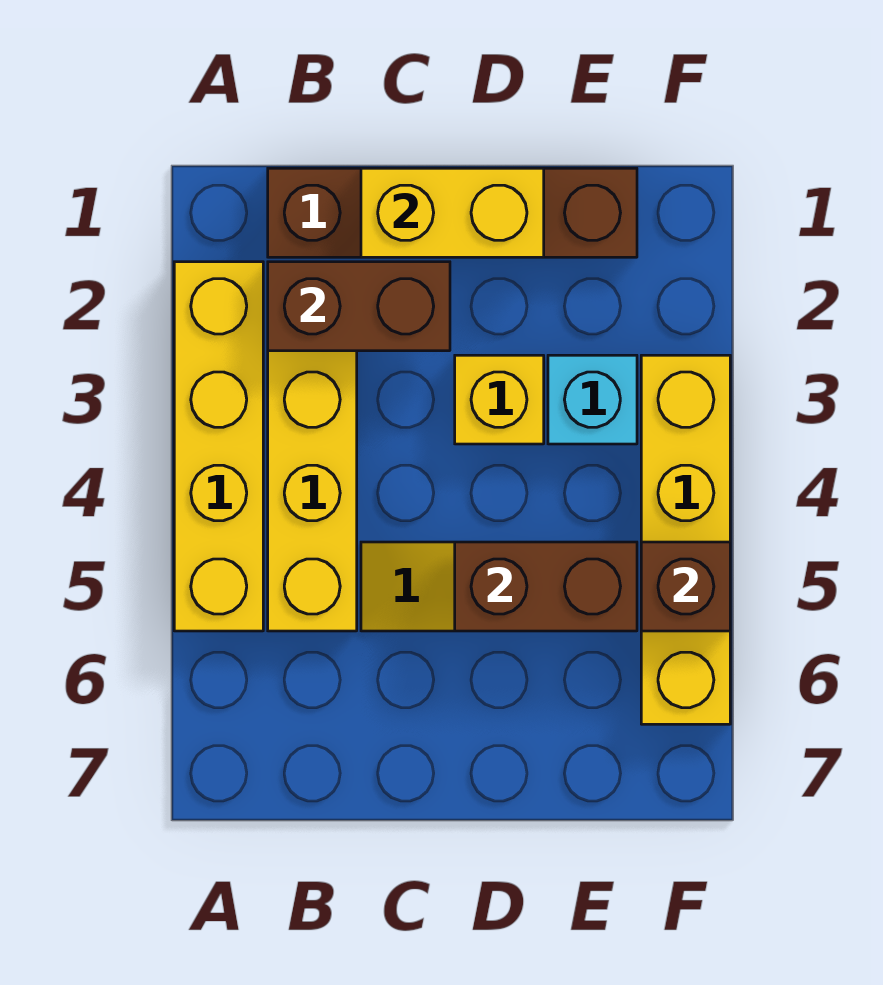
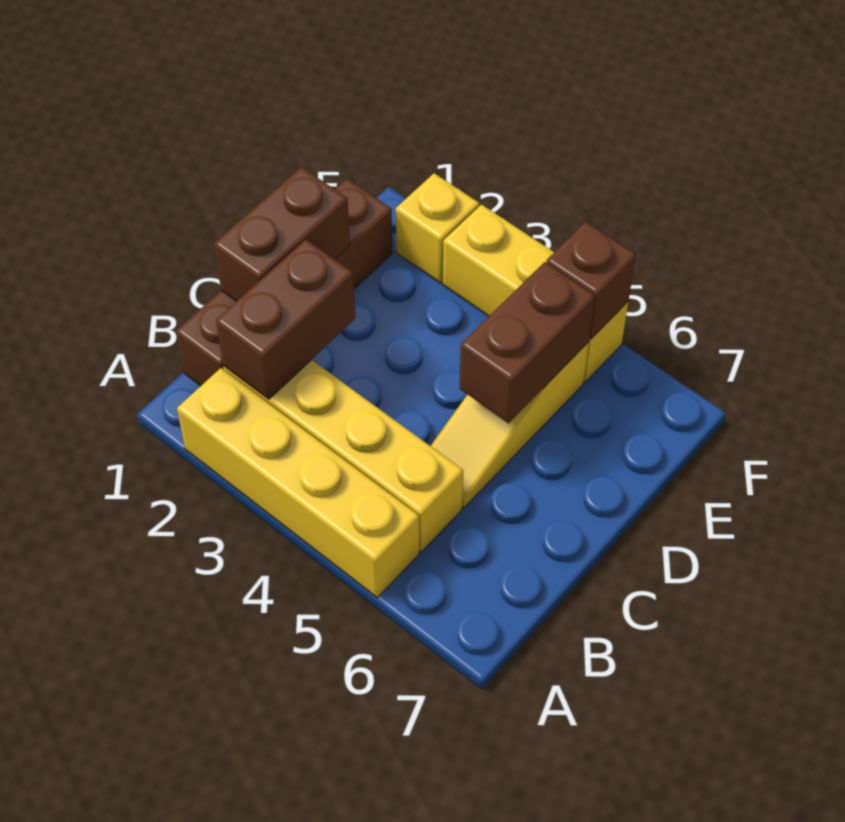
yellow 1x2 brick [361,168,544,257] -> brown 1x2 brick [214,167,350,301]
yellow 1x1 brick [455,355,544,444] -> yellow 1x1 brick moved to [396,173,479,283]
cyan 1x1 brick [548,355,637,444] -> none
yellow 1x4 brick [641,355,730,724] -> yellow 1x3 brick [443,205,628,382]

